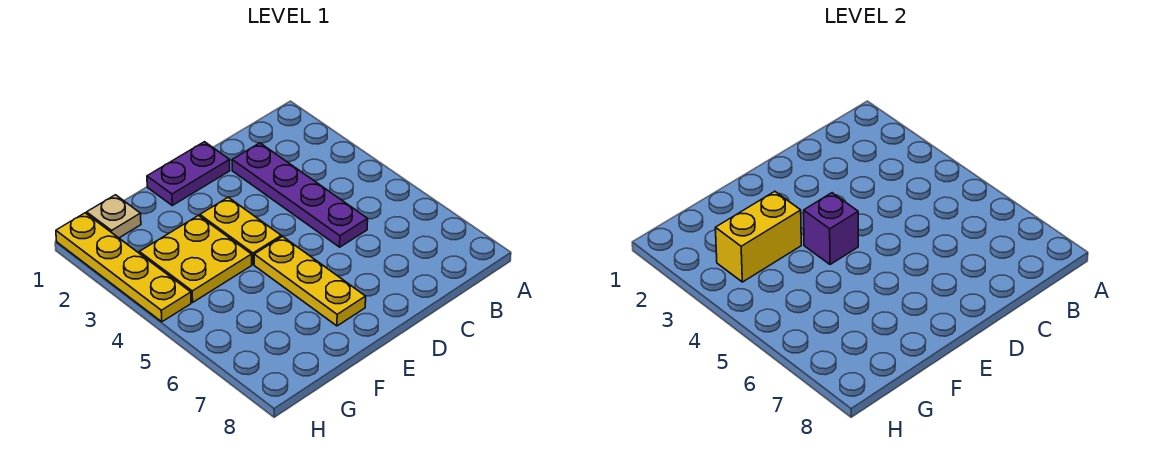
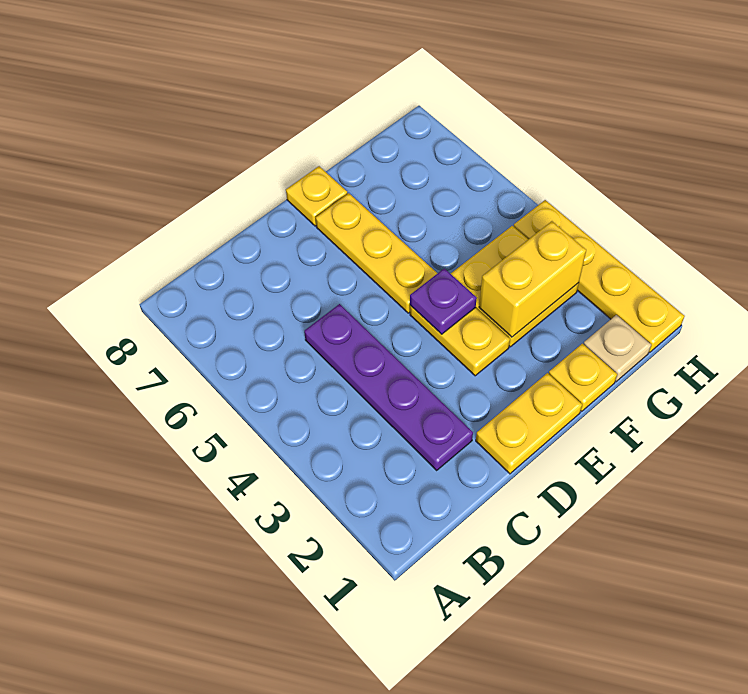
purple 1x2 plate [147,142,230,205] -> yellow 1x2 plate [476,373,582,474]
purple 1x1 brick [804,193,858,265] -> purple 1x1 plate [410,268,477,334]
none -> yellow 1x1 plate [286,166,348,226]
none -> yellow 1x1 plate [549,344,617,411]

